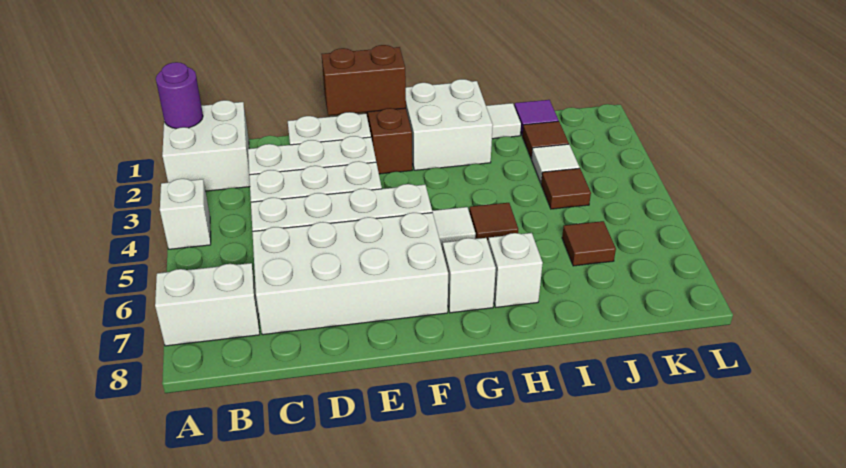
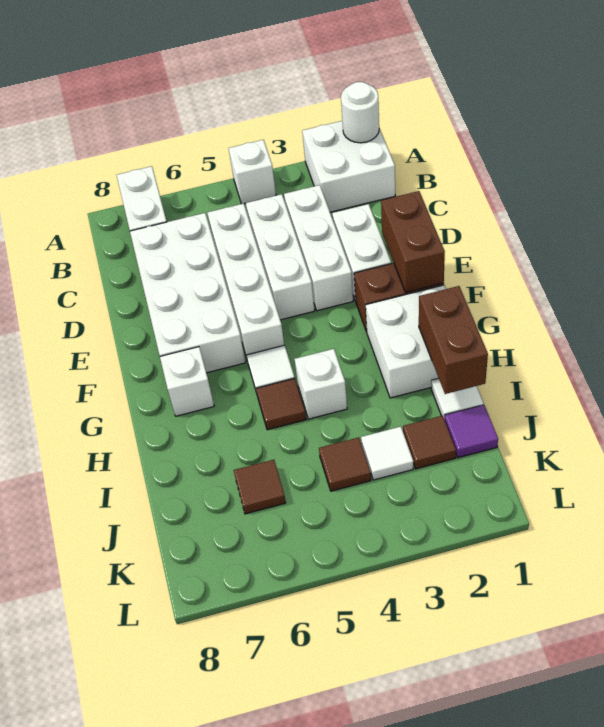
purple 1x1 round brick [156,62,203,129] -> white 1x1 round brick [341,82,379,143]
none -> brown 1x2 brick [419,286,488,394]
white 1x1 brick [488,233,543,307] -> white 1x1 brick moved to [295,349,347,419]

